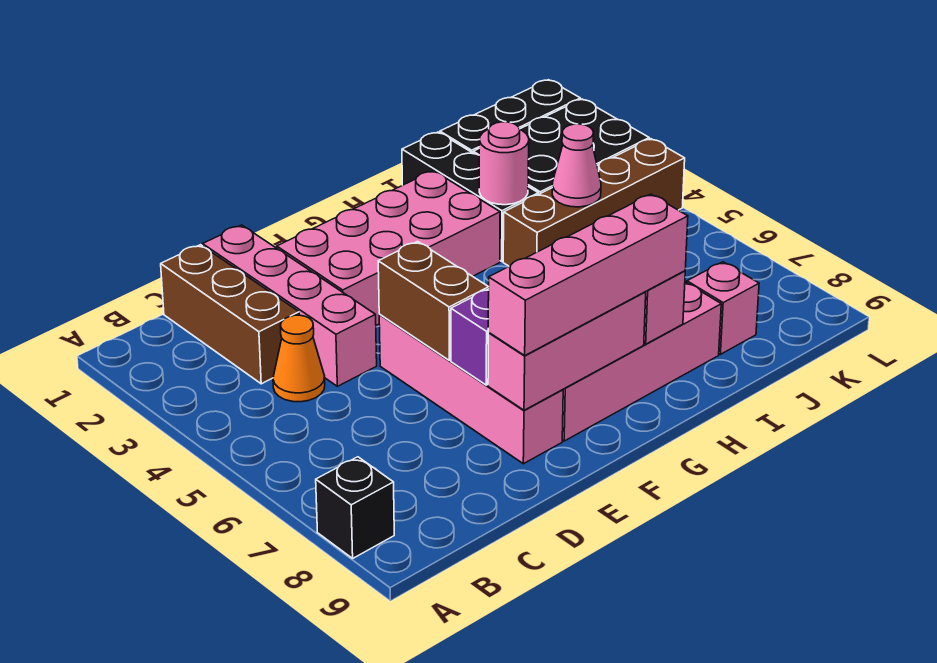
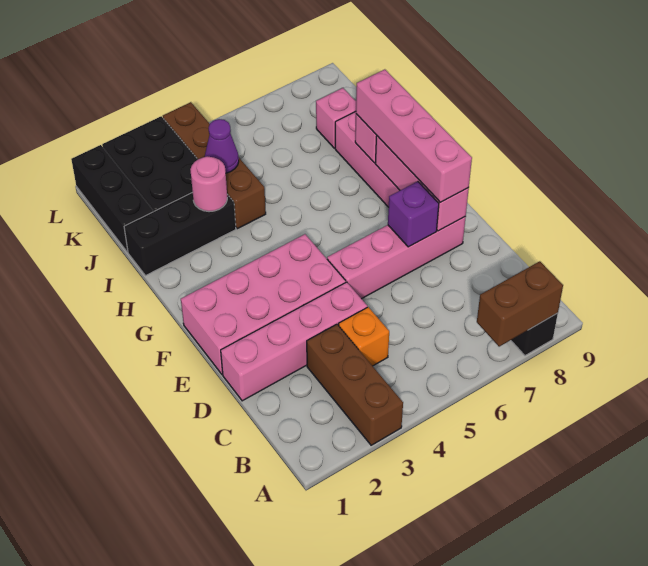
brown 1x3 brick [161,245,299,384] -> brown 1x3 brick turned to [307,324,403,445]
orange 1x1 cone [273,315,325,402] -> orange 1x1 brick [339,307,389,366]
pink 2x4 brick [277,171,500,325] -> pink 2x4 brick turned to [181,234,346,374]
brown 1x2 brick [378,241,489,360] -> brown 1x2 brick moved to [477,261,563,347]
pink 1x1 cone [552,124,601,207] -> purple 1x1 cone [205,119,239,173]

